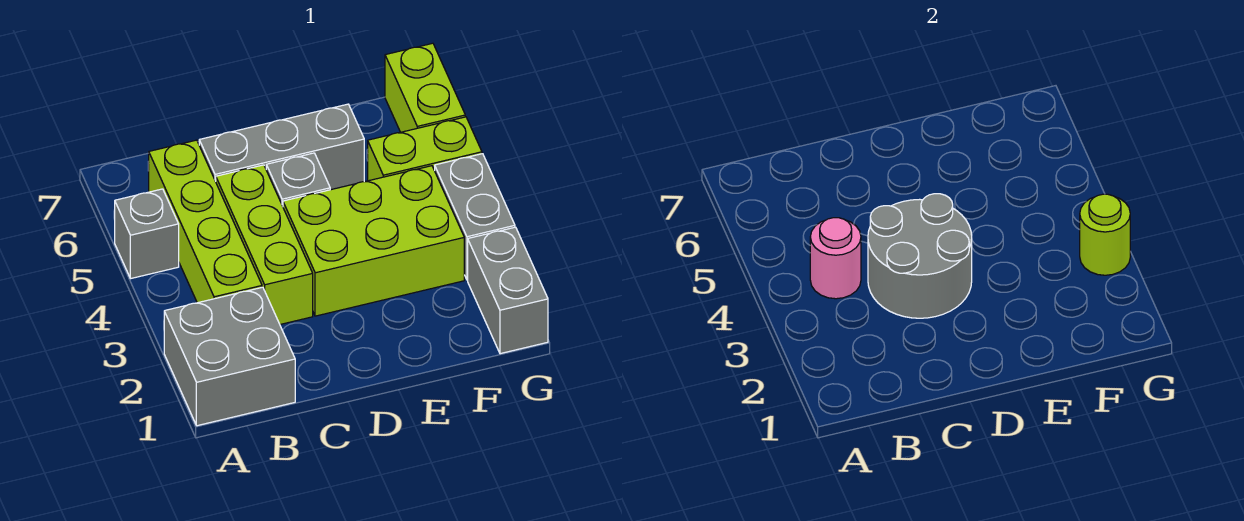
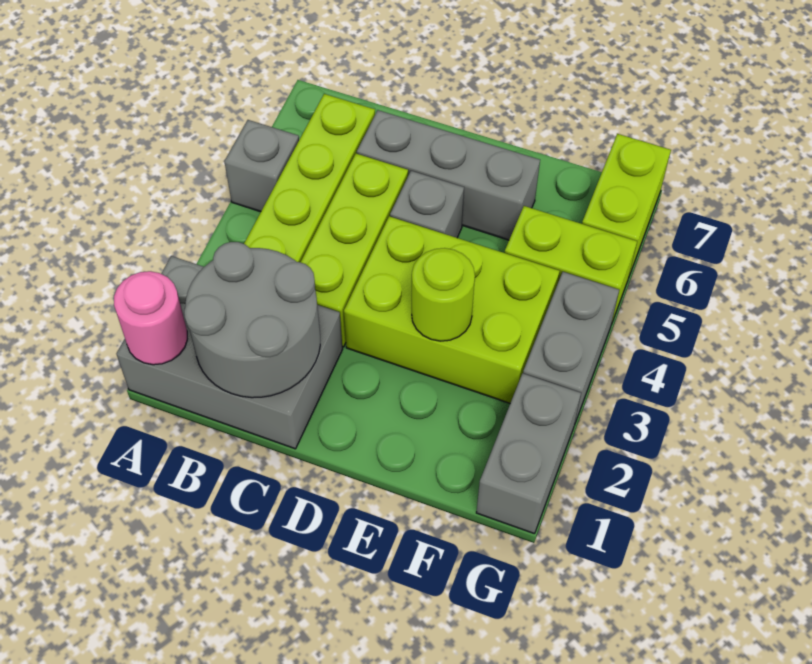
grey 2x2 brick [164,287,295,426] -> grey 2x3 brick [116,256,343,449]
pink 1x1 round brick [810,218,861,299] -> pink 1x1 round brick moved to [114,271,188,365]
grey 2x2 round brick [868,194,972,318] -> grey 2x2 round brick moved to [184,242,320,398]
lime 1x1 round brick [1080,194,1130,275] -> lime 1x1 round brick moved to [412,248,475,341]

